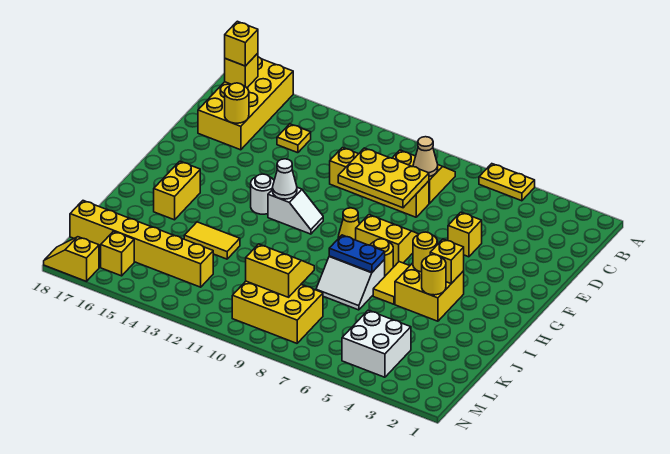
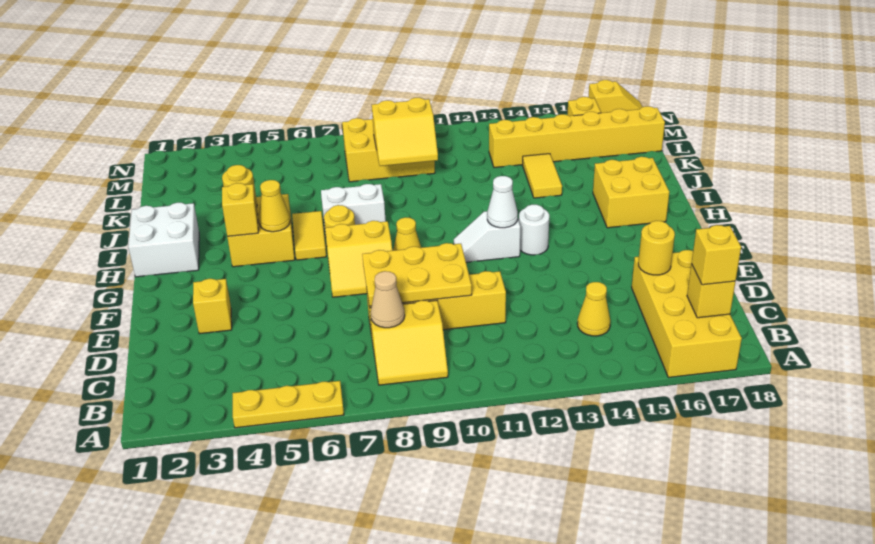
yellow 1x2 plate [479,164,535,201] -> yellow 1x3 plate [232,381,344,428]
yellow 1x1 plate [277,124,311,153] -> yellow 1x1 cone [577,282,611,336]
yellow 1x1 brick [448,212,482,257] -> yellow 1x1 brick moved to [193,279,232,334]
yellow 1x1 round brick [413,232,437,272] -> yellow 1x1 cone [259,180,290,232]
yellow 1x2 brick [154,161,200,220] -> yellow 2x2 brick [593,157,669,228]
blue 1x2 plate [329,235,385,272] -> none
yellow 1x2 tile [184,222,240,259] -> yellow 1x2 tile turned to [523,154,562,198]
white 2x2 brick [342,310,411,377] -> white 2x2 brick moved to [128,203,199,277]

